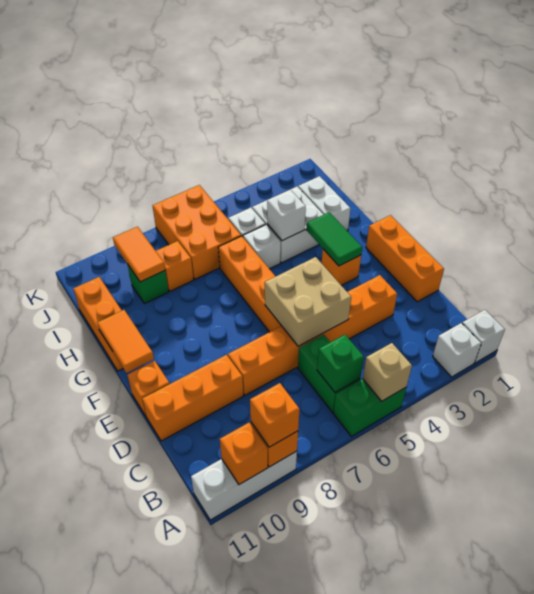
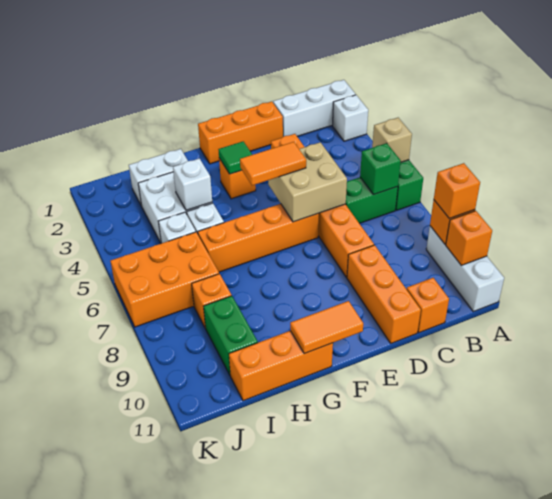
white 1x1 brick [462,310,505,363] -> white 1x3 brick [273,80,356,137]
orange 1x1 brick [128,361,170,416] -> orange 1x1 brick moved to [407,278,449,333]
green 1x2 tile [306,212,362,266] -> green 1x1 tile [218,141,252,174]
green 1x1 brick [128,265,169,304] -> green 1x2 brick [204,296,258,375]
orange 1x2 tile [113,227,165,282] -> orange 1x2 tile moved to [240,142,306,185]

